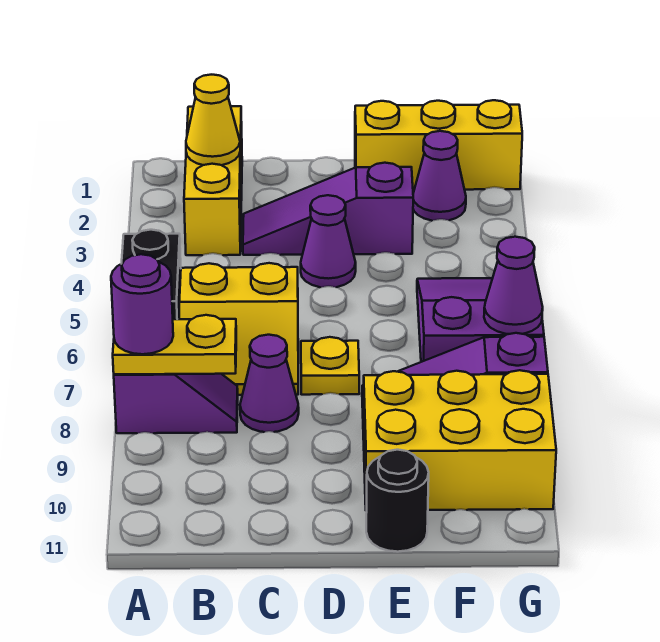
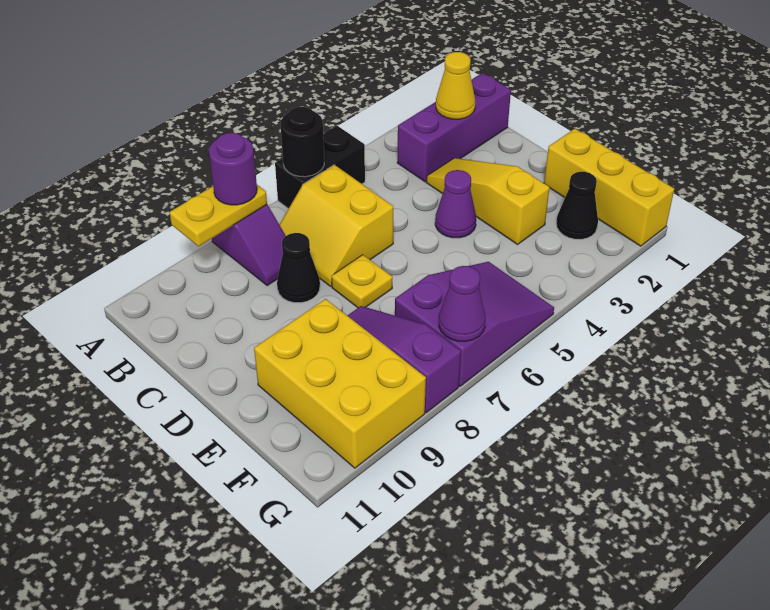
yellow 1x2 plate [113,315,236,374] -> yellow 1x2 plate turned to [169,185,267,247]
yellow 1x3 brick [184,106,242,255] -> purple 1x3 brick [398,73,511,182]
purple 1x3 slope [243,163,413,255] -> yellow 1x3 slope [427,158,550,244]
purple 1x1 cone [240,335,299,432] -> black 1x1 cone [277,233,320,303]
black 1x1 round brick [366,450,429,552] -> black 1x1 round brick moved to [280,107,324,177]
purple 1x1 cone [413,131,466,221] -> black 1x1 cone [556,172,598,239]

